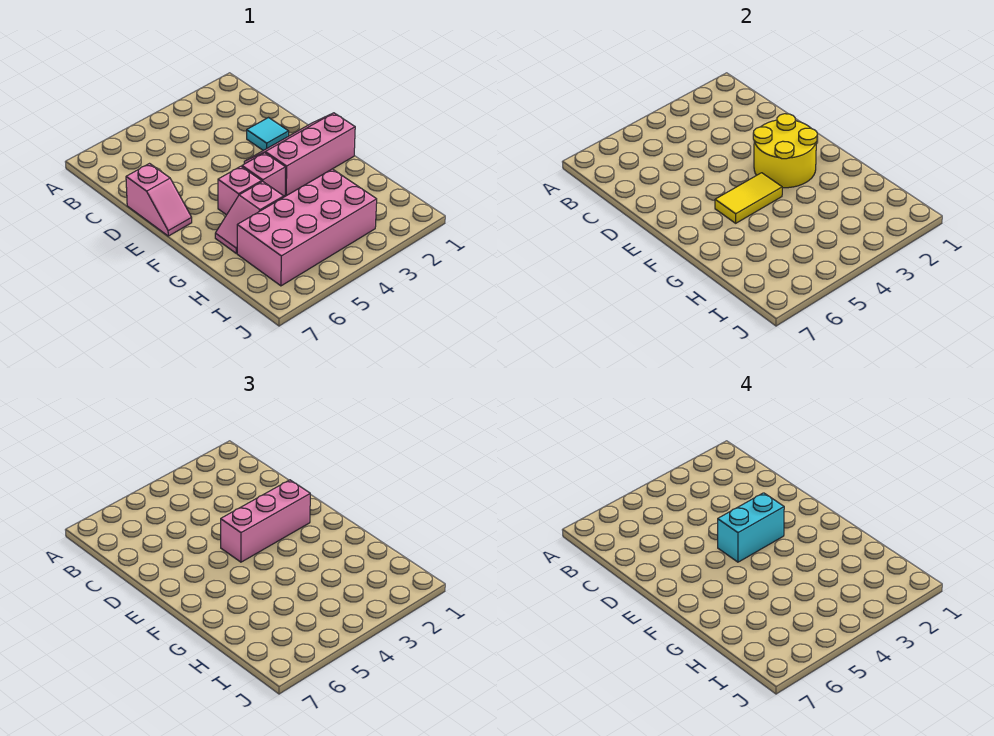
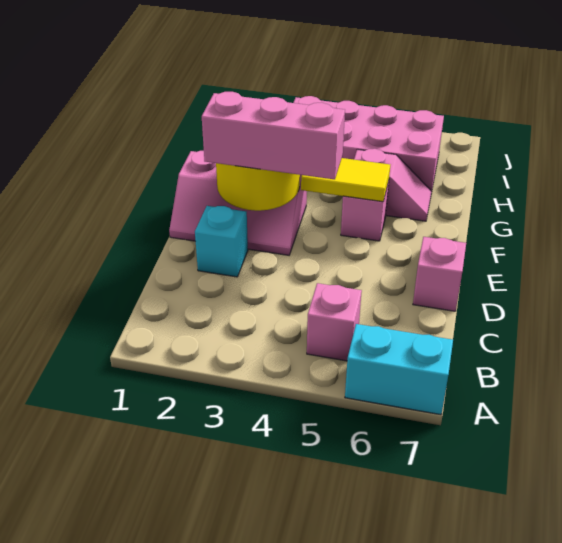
cyan 1x1 tile [247,118,289,150] -> cyan 1x1 brick [195,206,248,277]
cyan 1x2 brick [718,493,784,562] -> cyan 1x2 brick moved to [345,324,453,415]
pink 1x1 brick [242,153,286,197] -> pink 1x1 brick moved to [307,283,362,361]

